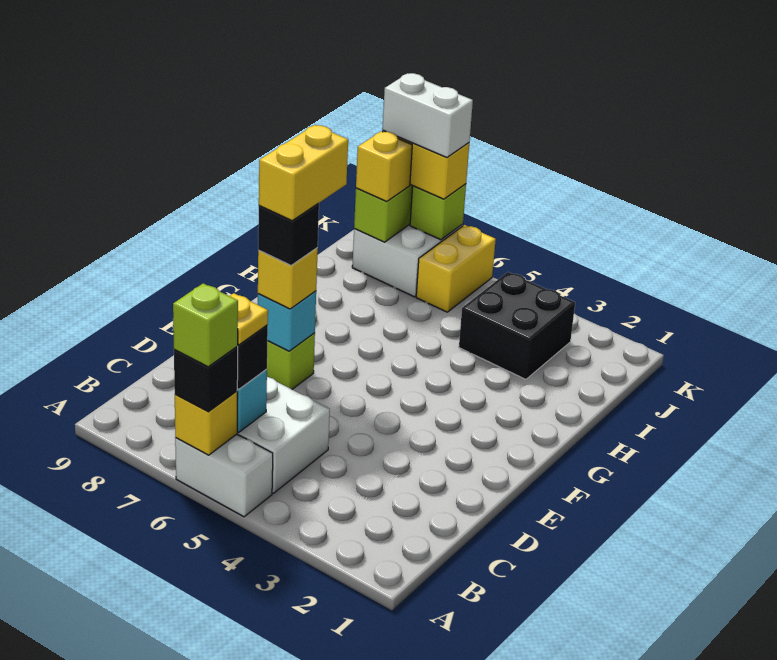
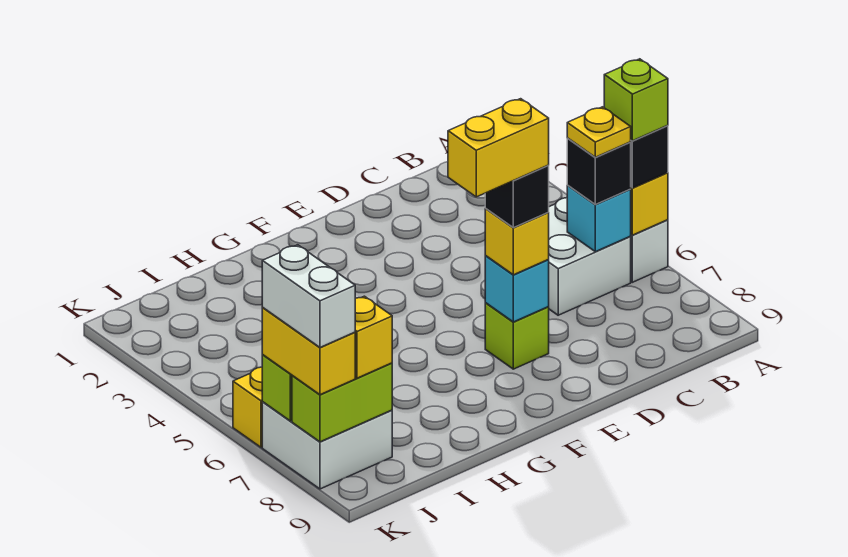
black 2x2 brick [459,272,575,379] -> none

